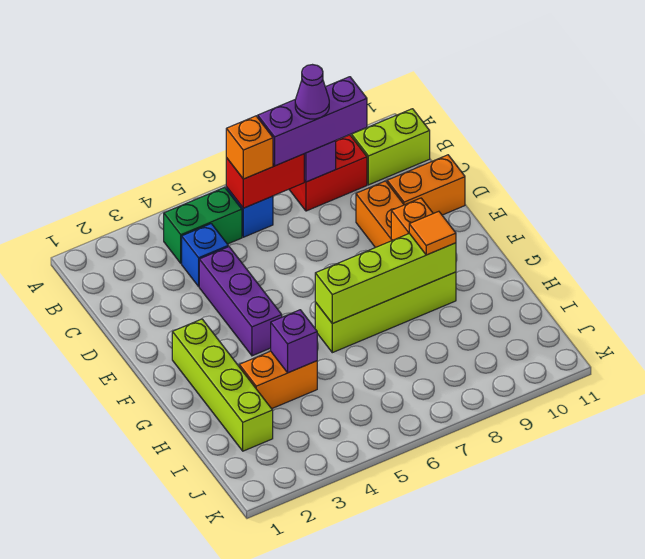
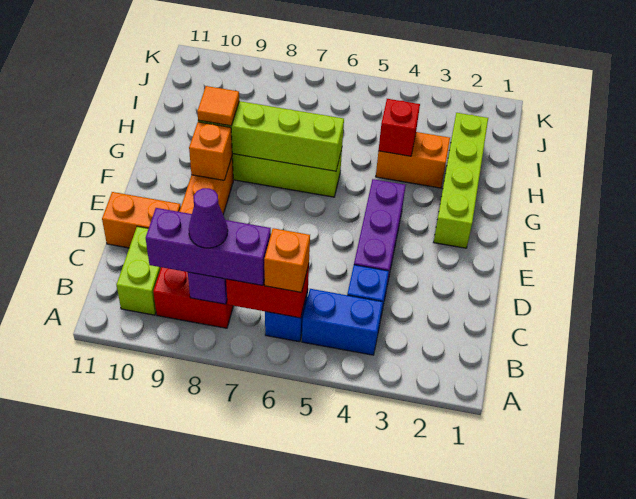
green 1x2 brick [164,187,242,263] -> blue 1x2 brick [302,289,383,355]
lime 1x2 brick [352,109,430,185] -> lime 1x2 brick turned to [117,226,161,315]
purple 1x1 brick [271,310,317,373] -> red 1x1 brick [379,99,420,156]

